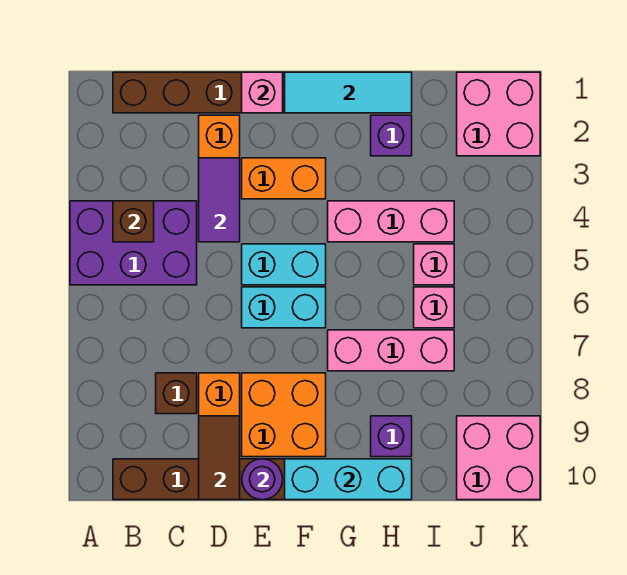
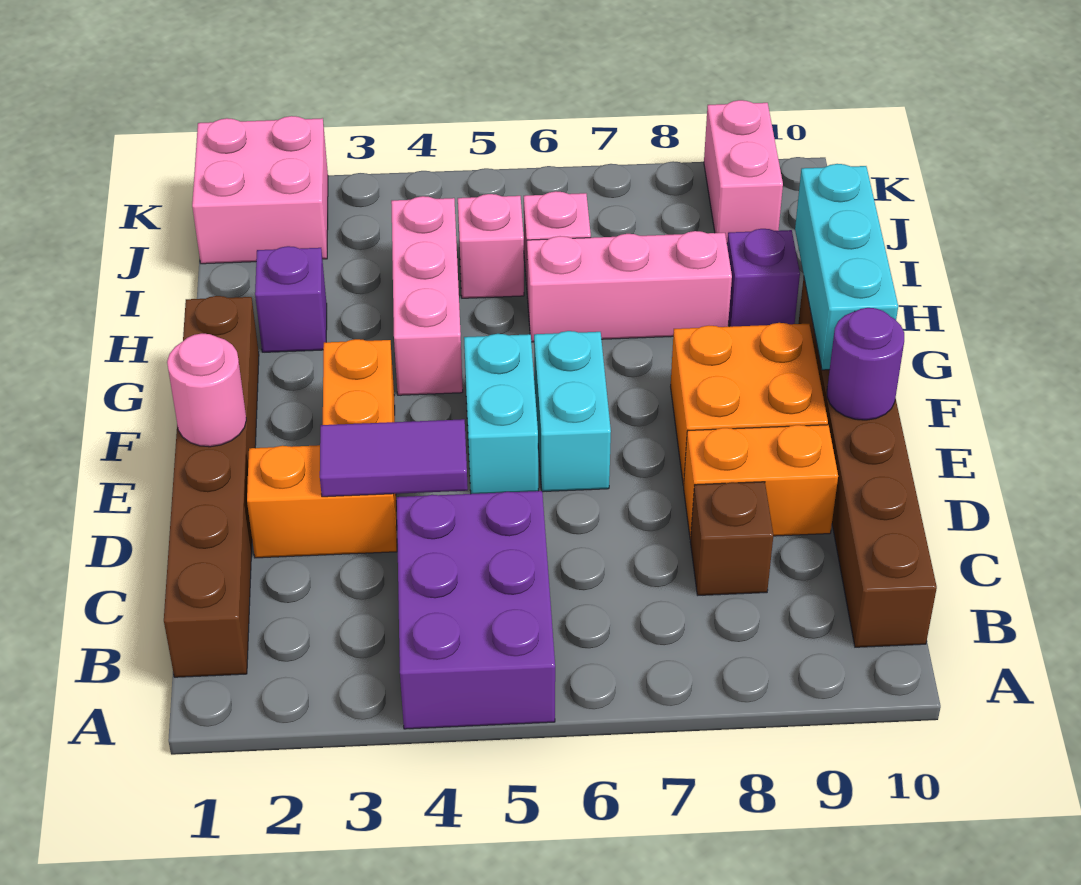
brown 1x1 brick [113,201,154,242] -> none
brown 1x2 tile [199,416,240,500] -> none
pink 1x1 brick [242,72,283,113] -> pink 1x1 round brick [167,334,246,447]
cyan 1x3 tile [285,72,412,113] -> none
pink 1x3 brick [328,330,454,371] -> pink 1x3 brick turned to [527,231,732,342]
pink 2x2 brick [457,416,540,500] -> pink 1x2 brick [704,100,783,242]

